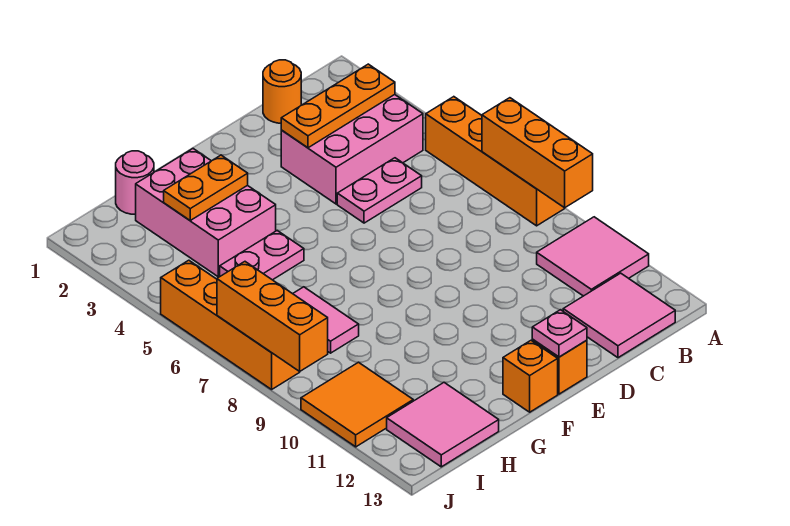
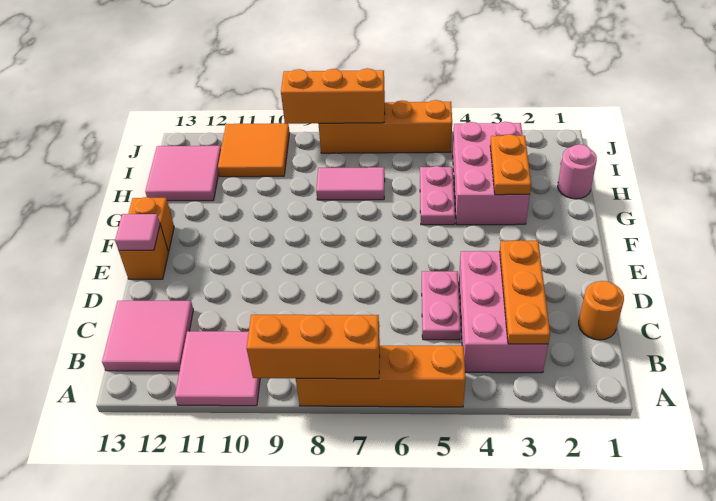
pink 1x1 plate [532,310,587,357] -> pink 1x1 tile [115,214,160,250]
pink 2x3 brick [136,149,276,277] -> pink 2x3 brick turned to [453,122,530,225]

